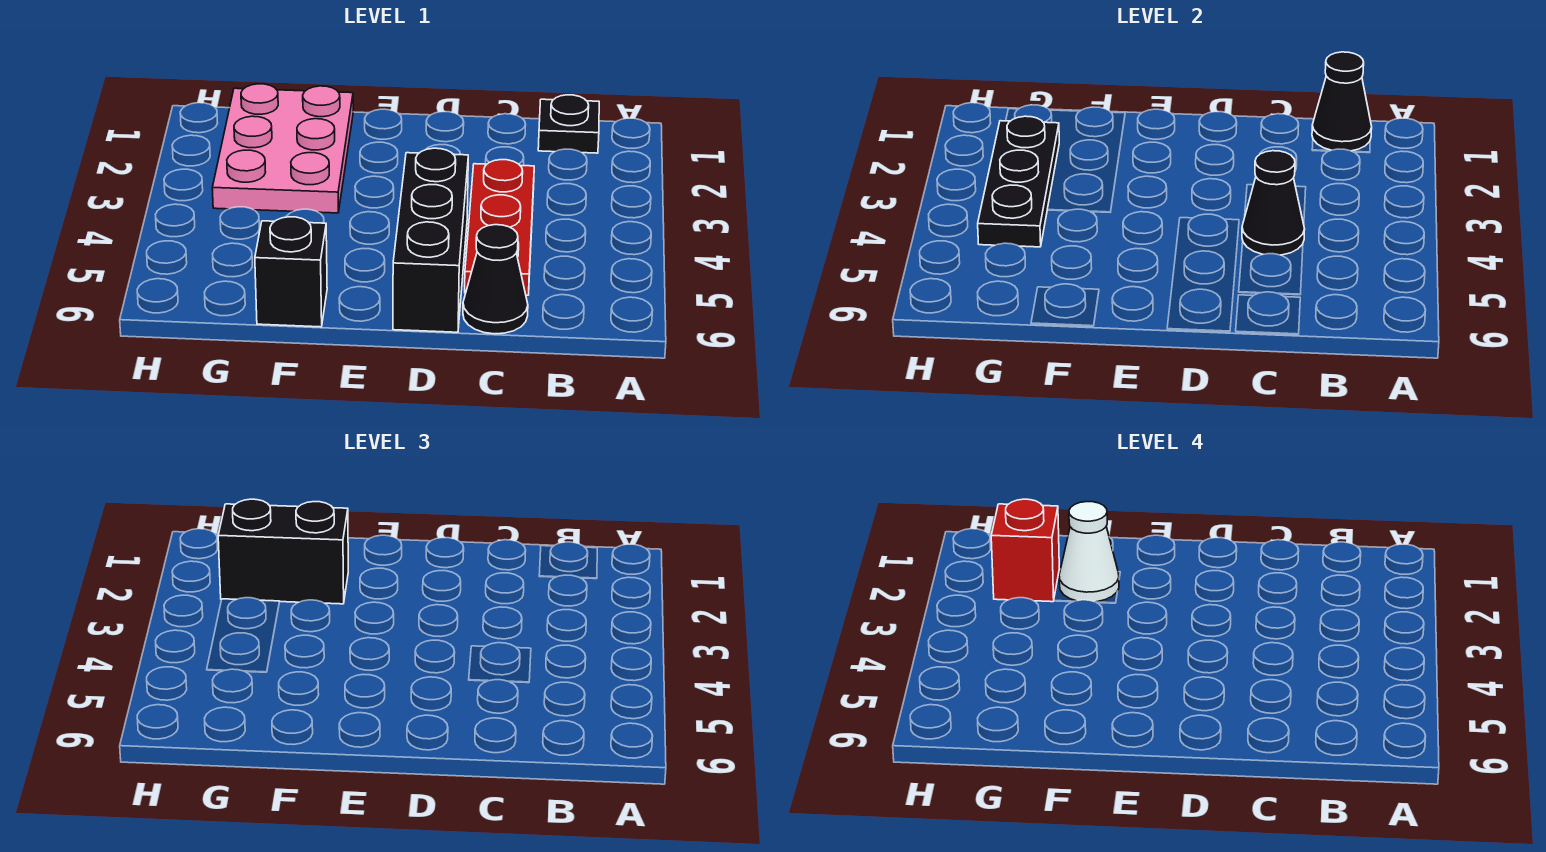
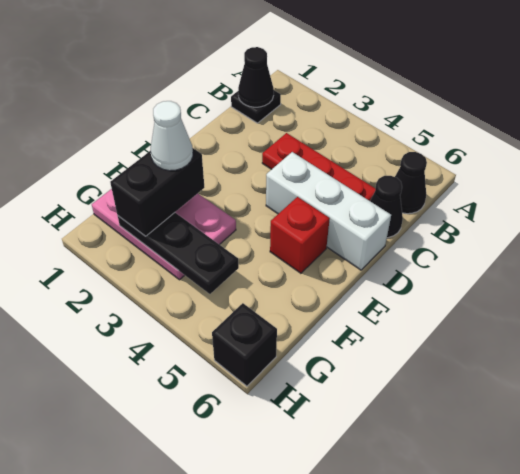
black 1x1 cone [1242,151,1305,255] -> black 1x1 cone moved to [395,152,427,214]
black 1x3 brick [393,148,468,332] -> white 1x3 brick [266,152,391,270]
black 1x1 brick [255,217,327,327] -> black 1x1 brick moved to [212,303,277,386]
red 1x1 brick [991,499,1059,602] -> red 1x1 brick moved to [270,197,330,273]

